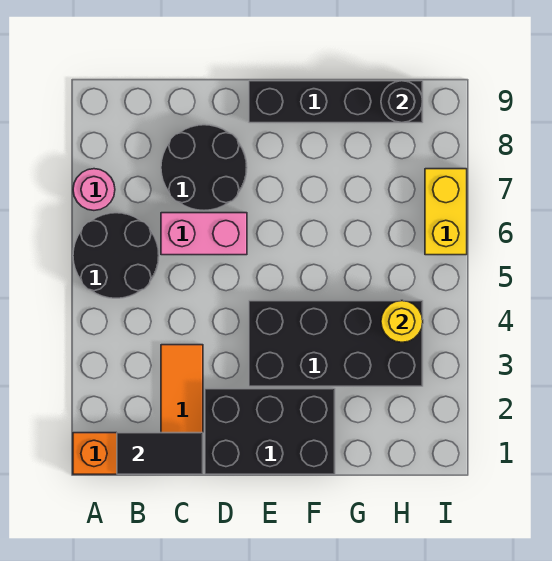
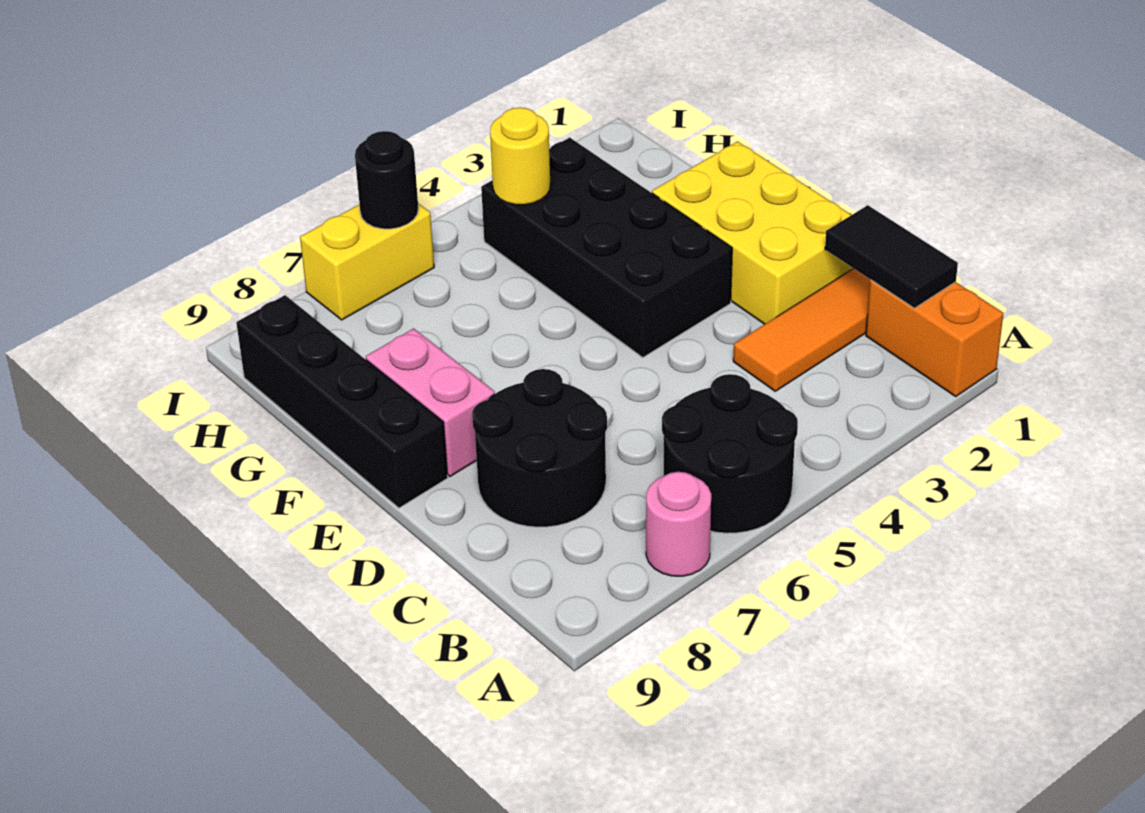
pink 1x2 brick [161,213,247,255] -> pink 1x2 brick moved to [366,328,495,477]
black 2x3 brick [205,389,335,474] -> yellow 2x3 brick [652,141,853,324]
black 1x1 round brick [381,81,423,123] -> black 1x1 round brick moved to [355,131,418,229]

